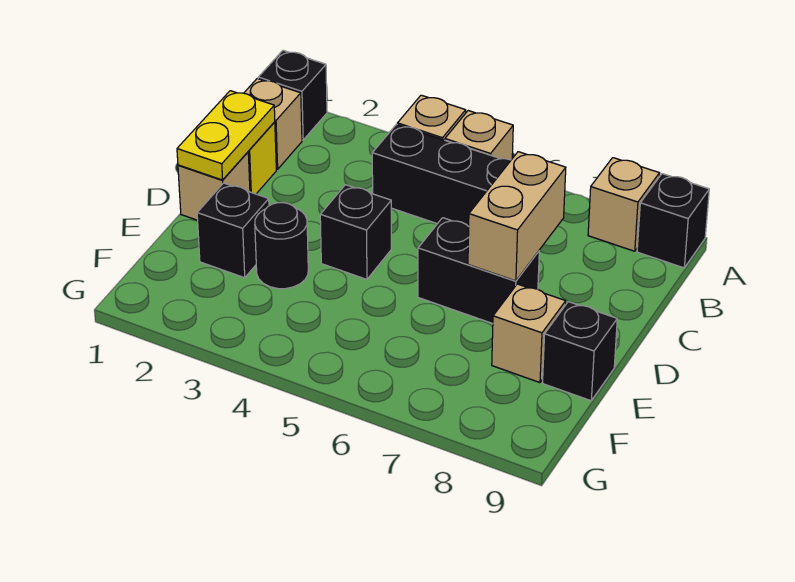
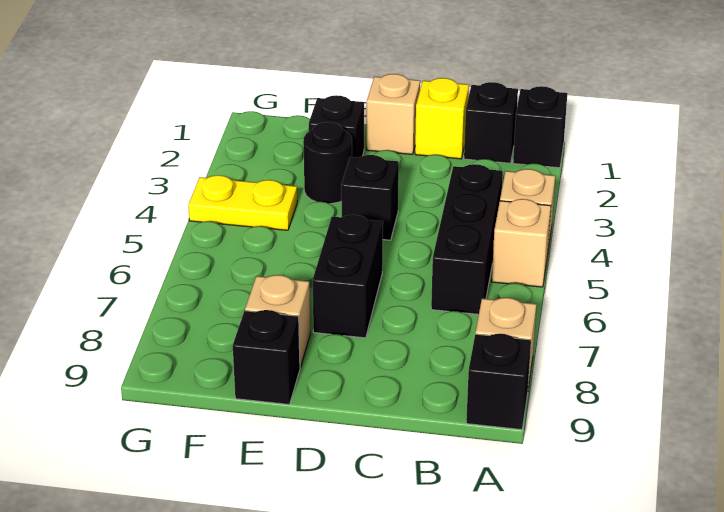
tan 1x1 brick [244,79,302,169] -> black 1x1 brick [464,82,518,163]
yellow 1x2 plate [177,91,275,180] -> yellow 1x2 plate moved to [188,175,297,230]
tan 1x2 brick [468,152,566,281] -> none

